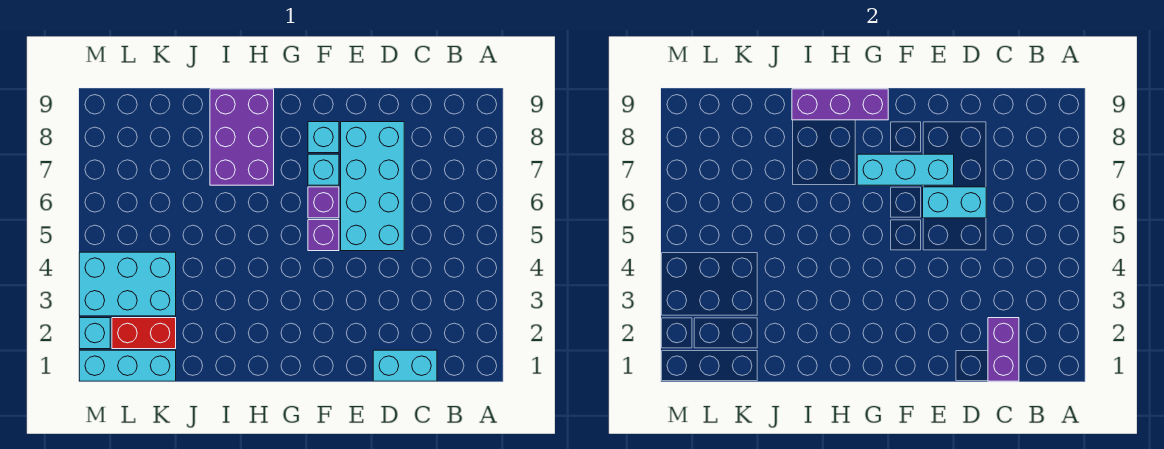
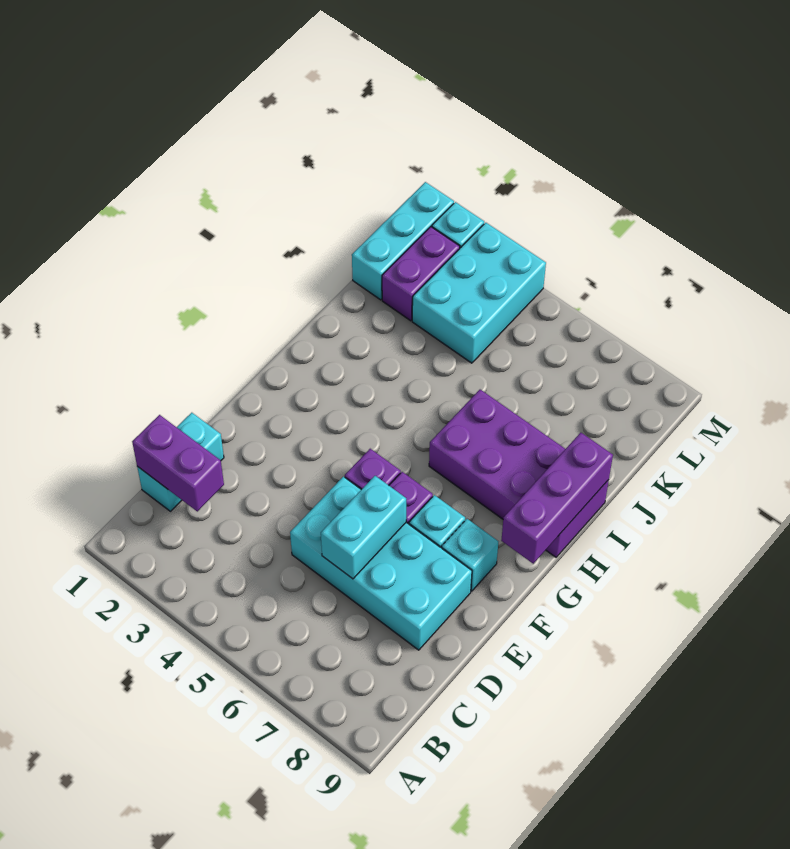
cyan 1x3 brick [857,154,954,185] -> none
purple 2x3 brick [210,89,274,185] -> purple 2x4 brick [429,390,609,557]
red 1x2 brick [112,318,176,349] -> purple 1x2 brick [382,227,460,321]

